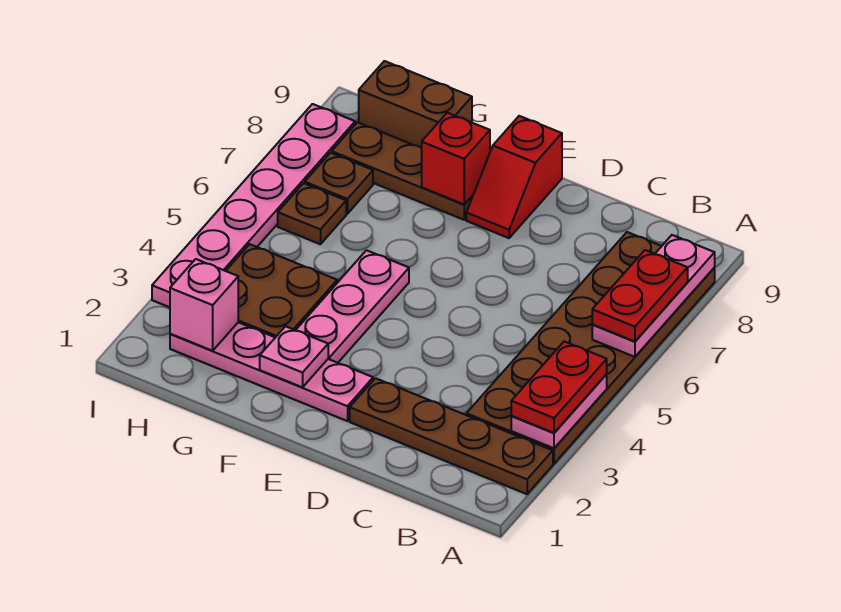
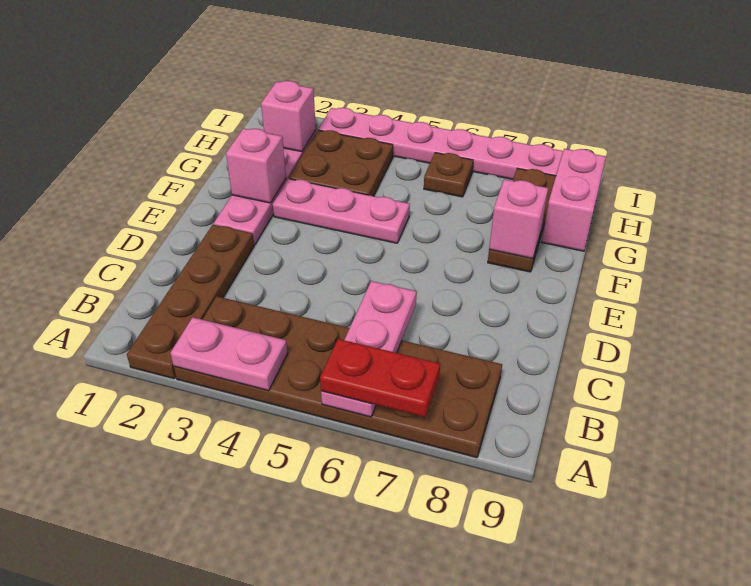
red 1x2 plate [511,341,607,433] -> none
pink 1x3 plate [592,235,715,357] -> pink 1x3 plate turned to [321,281,417,417]
red 1x2 slope [466,116,562,238] -> none
pink 1x1 plate [260,326,328,387] -> pink 1x1 brick [226,128,286,203]
red 1x1 brick [422,113,490,204] -> pink 1x1 brick [489,179,548,259]
brown 1x2 brick [359,61,472,148] -> pink 1x2 brick [542,149,606,251]
brown 1x1 plate [305,153,373,214] -> none

